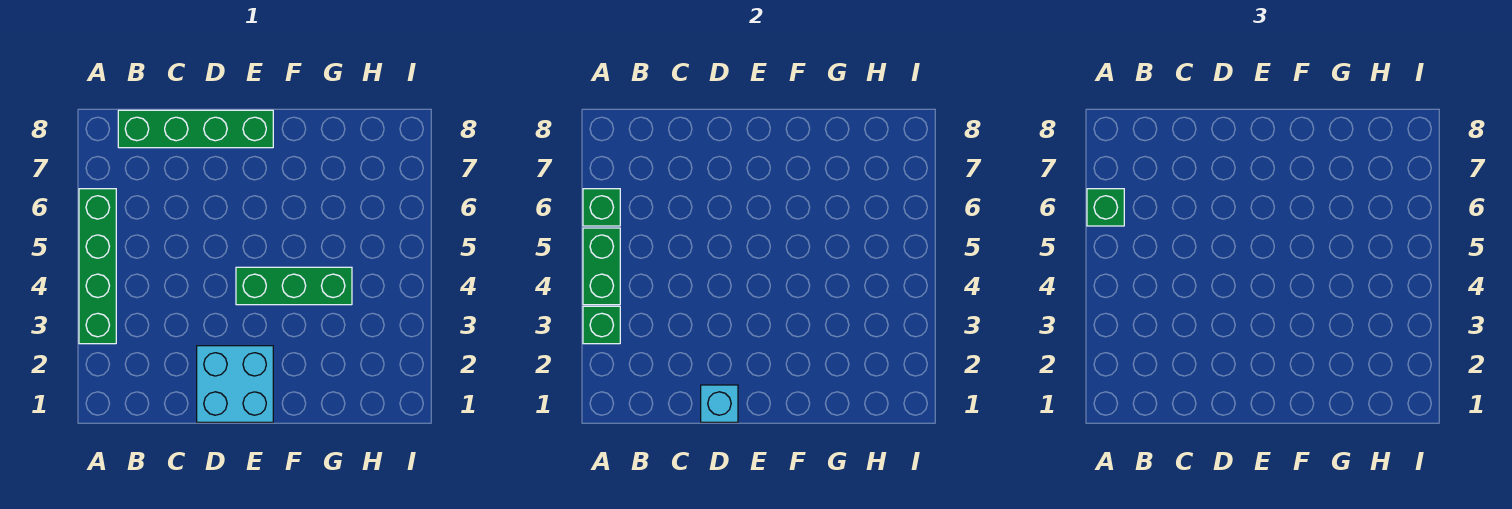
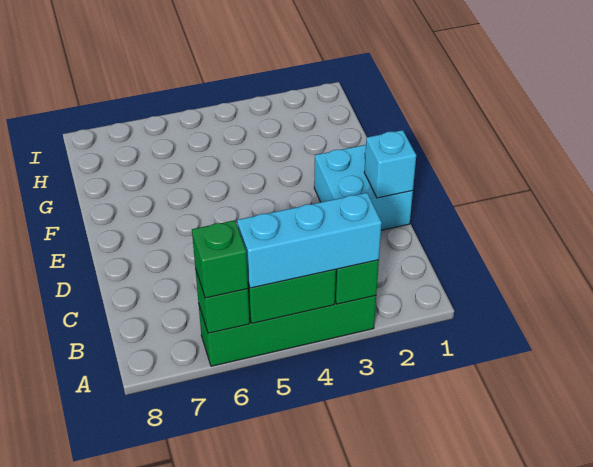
none -> cyan 1x3 brick [237,193,382,288]
green 1x4 brick [118,110,273,148] -> none
green 1x3 brick [236,267,352,305] -> none

